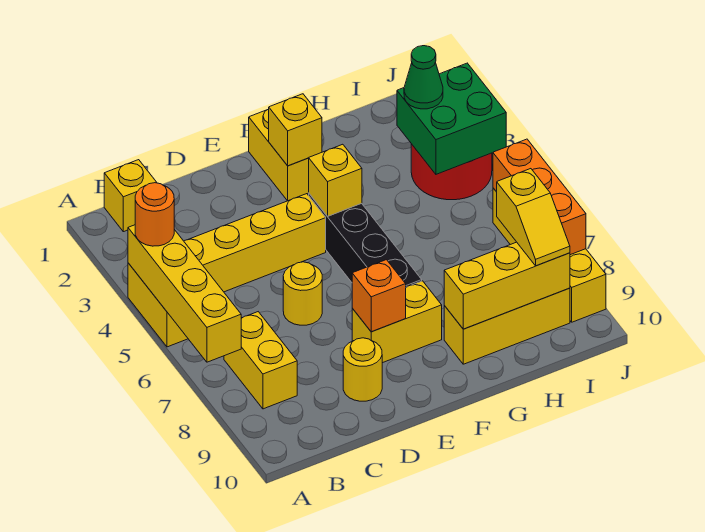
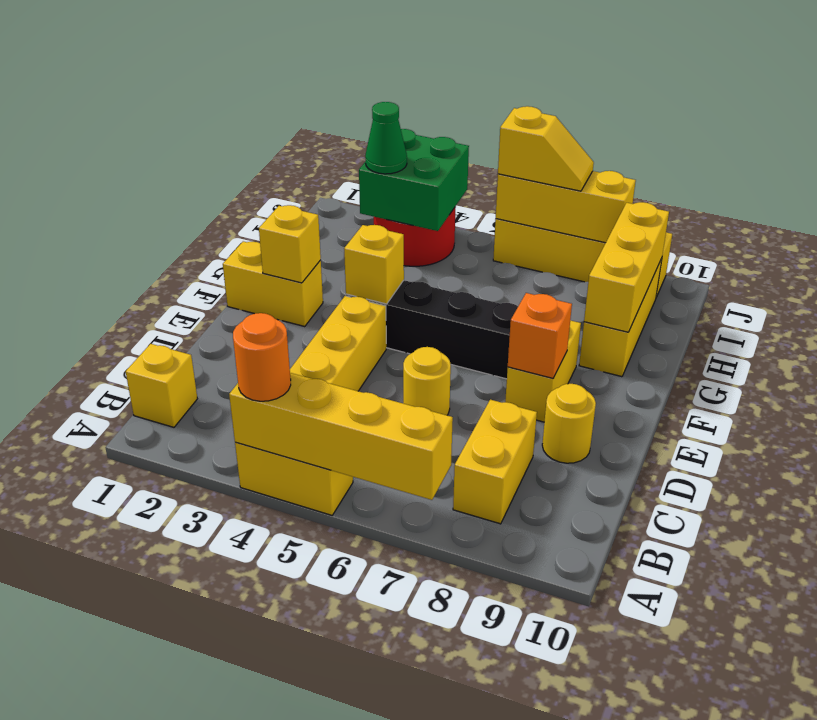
yellow 1x2 brick [224,312,297,409] -> yellow 1x2 brick turned to [453,400,537,524]
yellow 1x2 slope [497,169,570,266] -> yellow 1x2 slope moved to [498,106,594,191]
orange 1x3 brick [493,139,586,255] -> yellow 1x3 brick [496,171,636,243]

